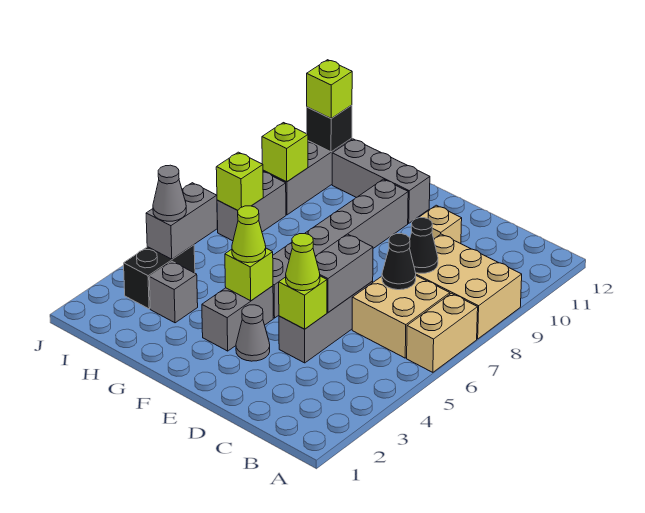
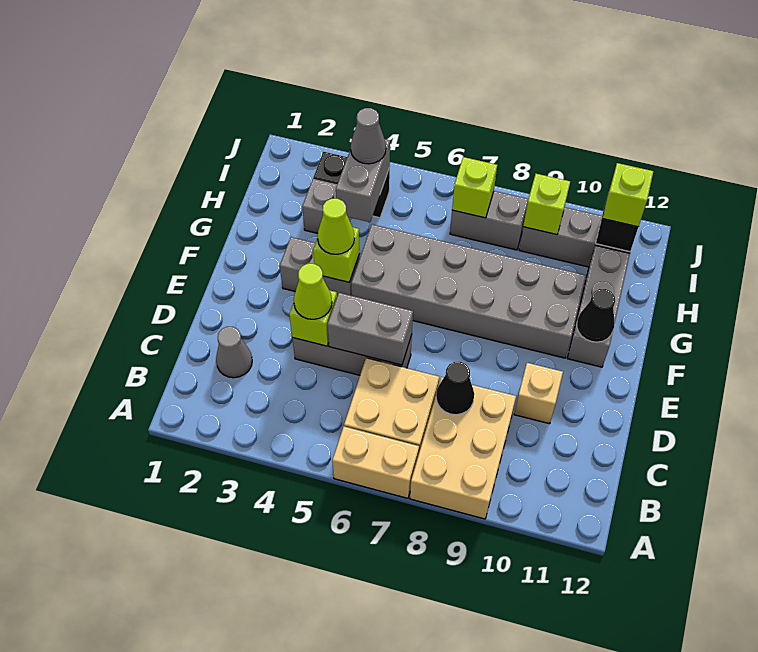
black 1x1 cone [382,234,416,290] -> black 1x1 cone moved to [577,289,615,342]
grey 1x1 cone [236,305,270,361] -> grey 1x1 cone moved to [216,327,252,378]
grey 1x6 brick [273,179,408,318] -> grey 2x6 brick [351,224,586,358]
grey 1x2 brick [146,183,217,259] -> grey 1x2 brick turned to [336,139,390,222]

